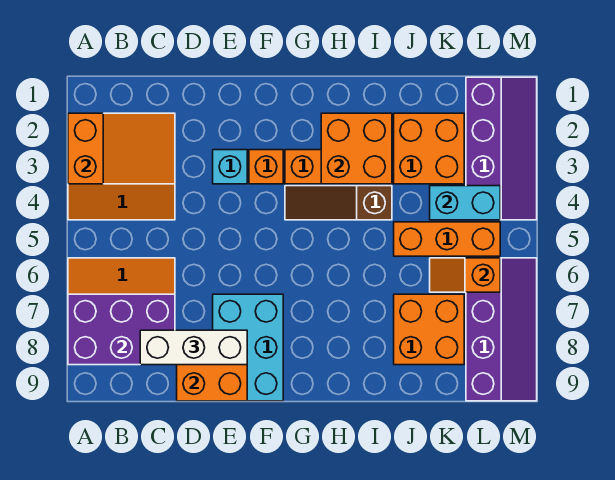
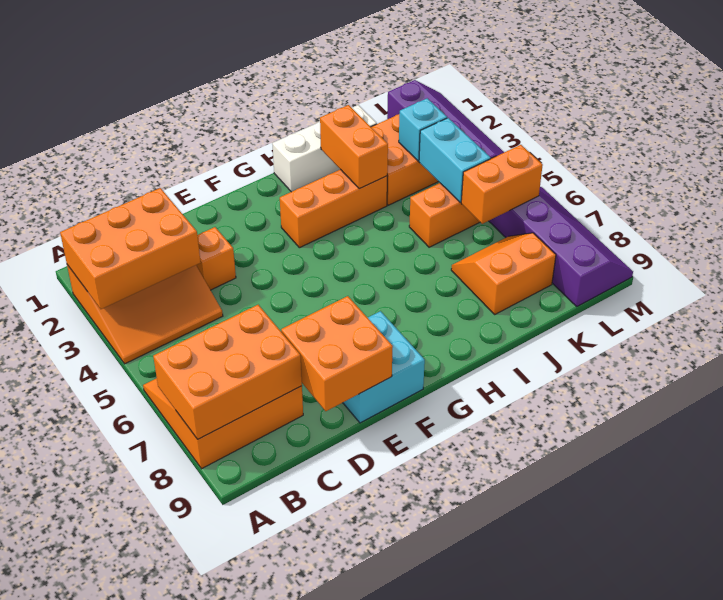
orange 2x3 slope [68,113,175,184] -> orange 2x3 brick [60,188,201,309]
purple 2x3 brick [68,294,175,365] -> orange 2x3 brick [153,305,302,439]
white 1x3 brick [140,330,247,365] -> white 1x3 brick moved to [272,105,377,192]
cyan 1x1 brick [213,150,247,184] -> cyan 1x1 brick moved to [399,98,447,161]
cyan 2x3 brick [213,294,283,401] -> cyan 2x2 brick [343,311,425,423]
orange 1x1 brick [249,150,283,184] -> orange 1x1 brick moved to [196,227,236,290]
brown 1x3 slope [285,186,392,220] -> none
orange 2x2 brick [321,113,392,184] -> orange 1x2 brick [320,105,388,189]
orange 2x2 brick [394,294,464,365] -> orange 2x2 slope [451,233,556,314]
cyan 1x2 brick [430,186,500,220] -> cyan 1x2 brick turned to [419,118,491,202]
orange 1x2 slope [430,258,500,292] -> orange 1x2 brick [461,145,543,224]

